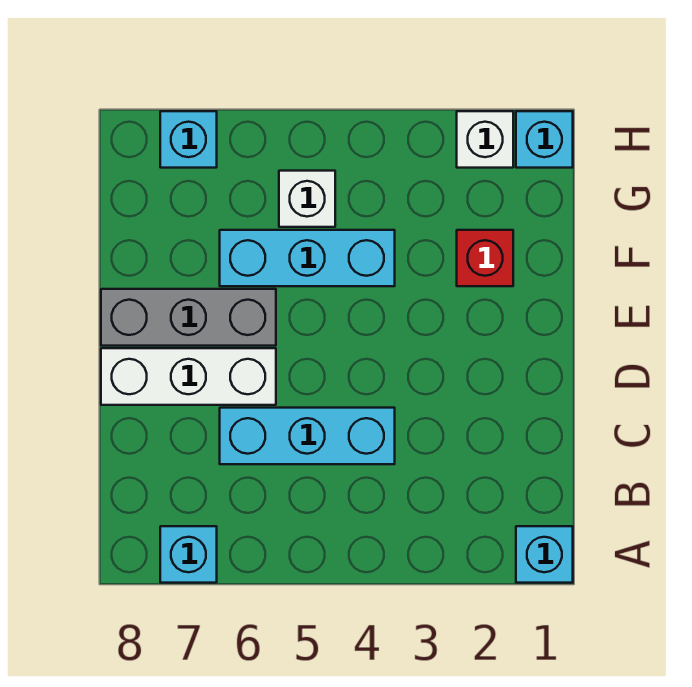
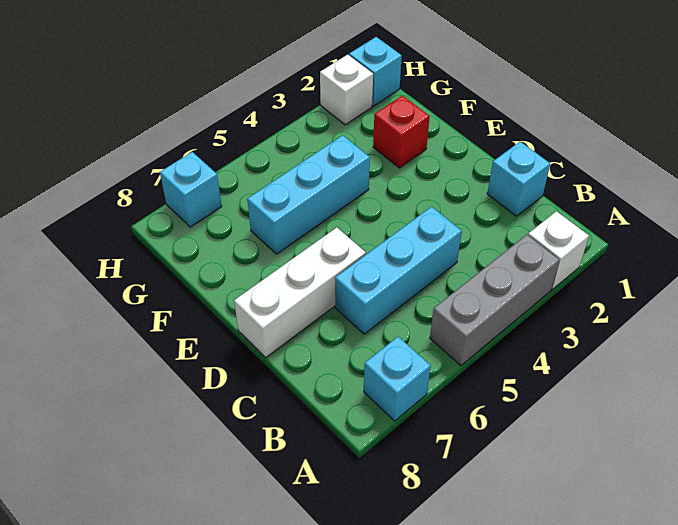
cyan 1x1 brick [516,526,573,583] -> cyan 1x1 brick moved to [487,142,550,216]
grey 1x3 brick [101,289,276,346] -> grey 1x3 brick moved to [430,235,559,365]
white 1x1 brick [279,171,335,227] -> white 1x1 brick moved to [528,211,589,289]

